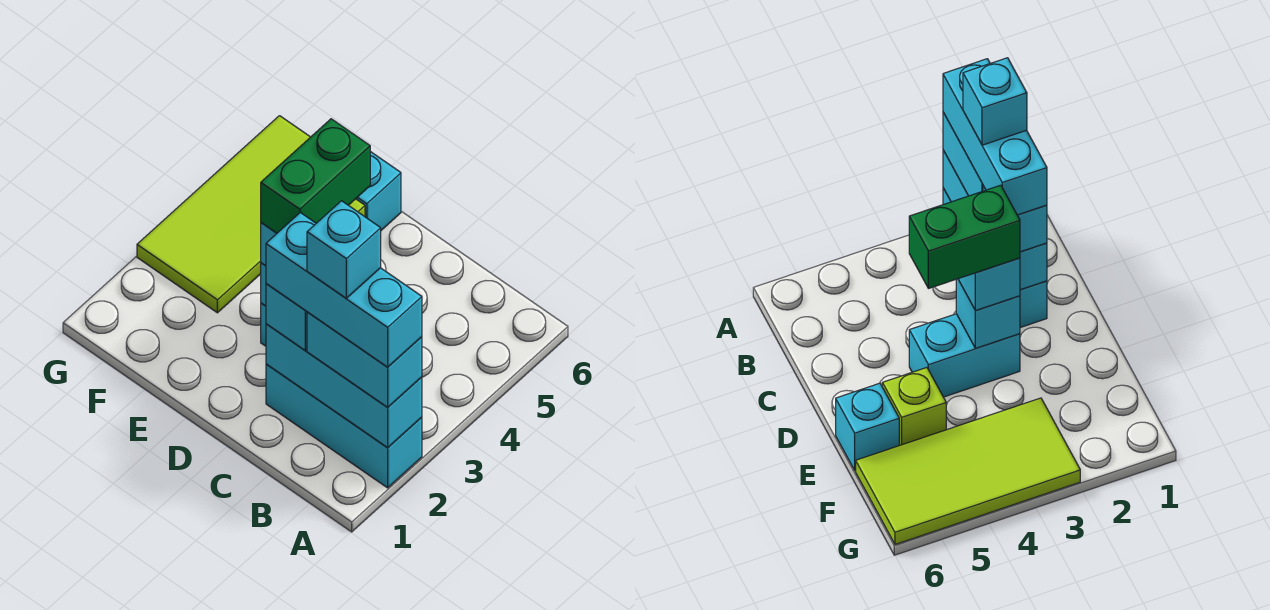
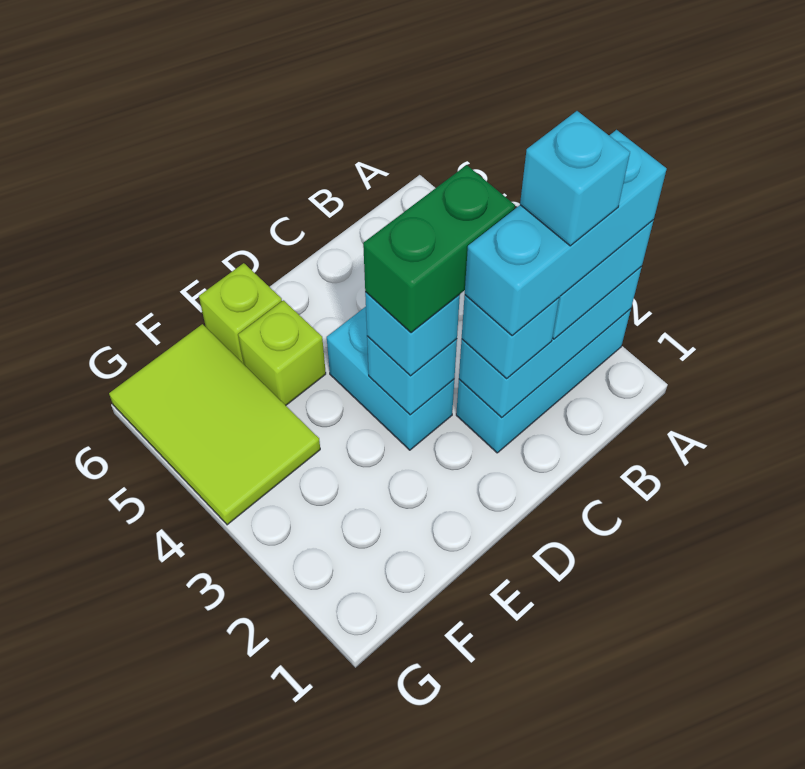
green 1x2 brick [261,119,370,233] -> green 1x2 brick turned to [363,165,515,333]
cyan 1x1 brick [356,152,401,230] -> lime 1x1 brick [199,263,282,364]
lime 2x4 tile [137,116,310,313] -> lime 2x3 tile [109,324,320,525]

